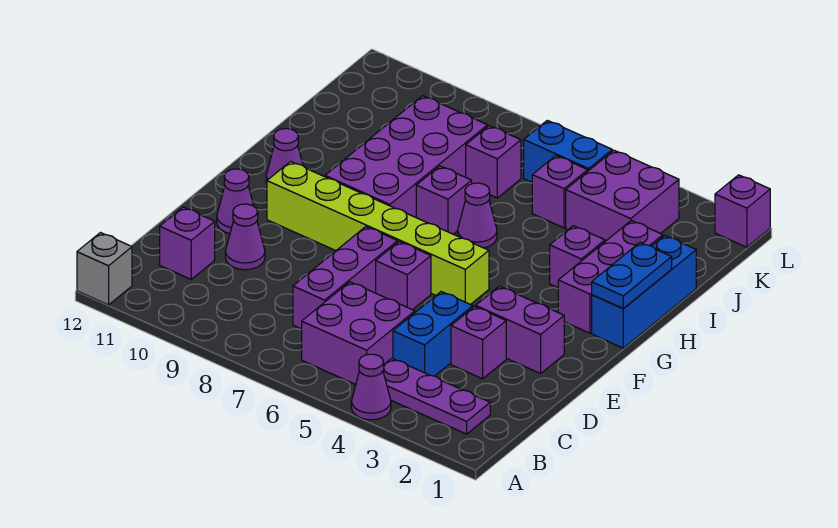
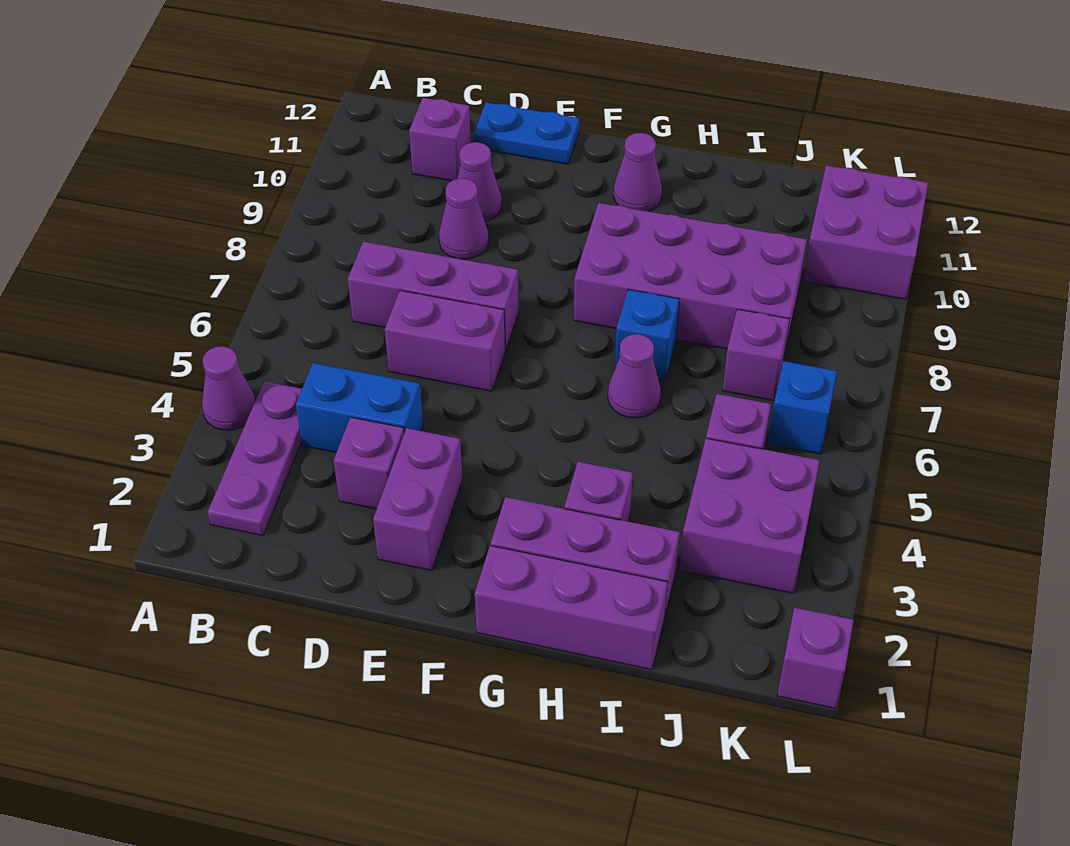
grey 1x1 brick [77,233,132,305] -> none
purple 2x2 brick [302,282,415,384] -> purple 2x2 brick moved to [803,166,928,299]
purple 1x1 brick [376,242,431,310] -> purple 1x2 brick [385,290,505,391]
purple 1x1 cone [217,169,254,234] -> purple 1x1 cone moved to [439,178,489,259]
lime 1x6 brick [267,162,489,305] -> none
blue 1x3 brick [592,235,696,348] -> purple 1x3 brick [475,546,668,670]
blue 1x2 plate [592,243,672,309] -> blue 1x2 plate moved to [474,102,579,164]
purple 1x1 brick [416,166,472,234] -> blue 1x1 brick [615,290,679,380]
blue 1x2 brick [524,120,612,182] -> blue 1x1 brick [768,361,837,454]

